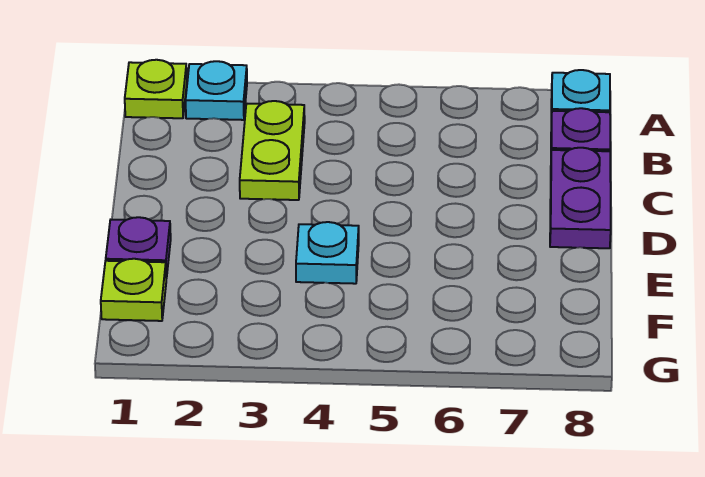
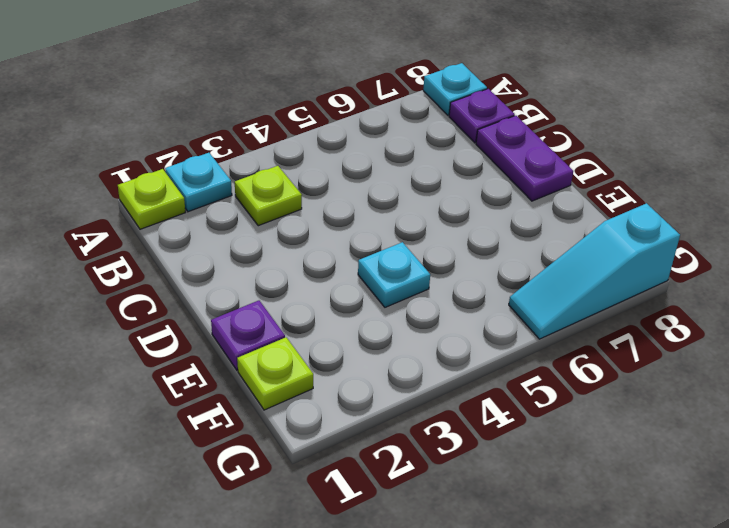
lime 1x2 plate [240,101,305,200] -> lime 1x1 plate [235,166,302,226]
none -> cyan 1x3 slope [509,203,680,339]

